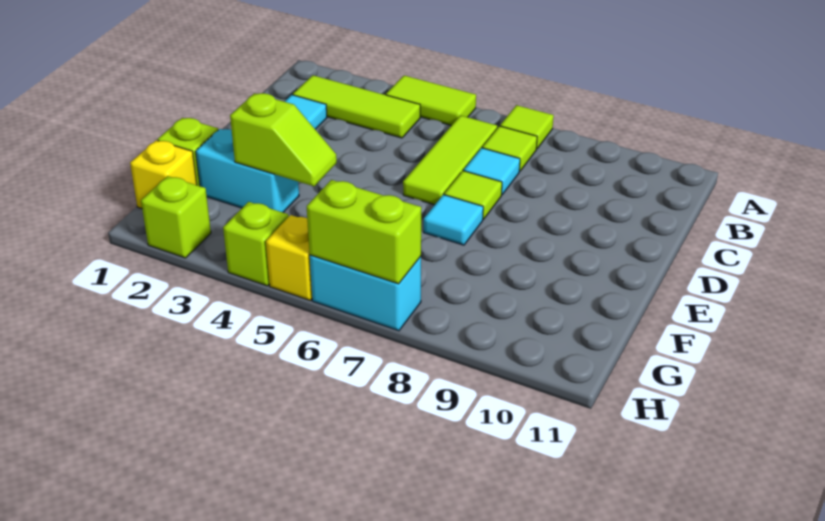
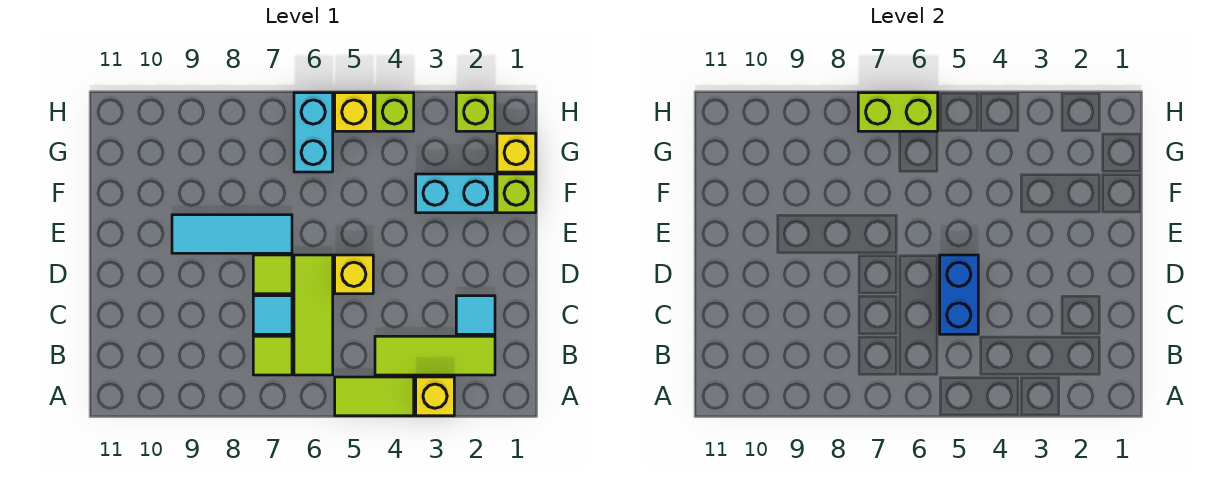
none -> yellow 1x1 brick [416,377,454,416]
lime 1x1 tile [500,105,554,149] -> none
none -> blue 1x2 brick [940,255,978,334]
none -> yellow 1x1 brick [335,255,373,294]
cyan 1x1 tile [424,195,483,245] -> cyan 1x3 tile [172,215,292,253]
lime 1x2 slope [230,93,337,186] -> none
cyan 1x2 brick [310,255,421,331] -> cyan 1x2 brick turned to [294,93,333,172]

